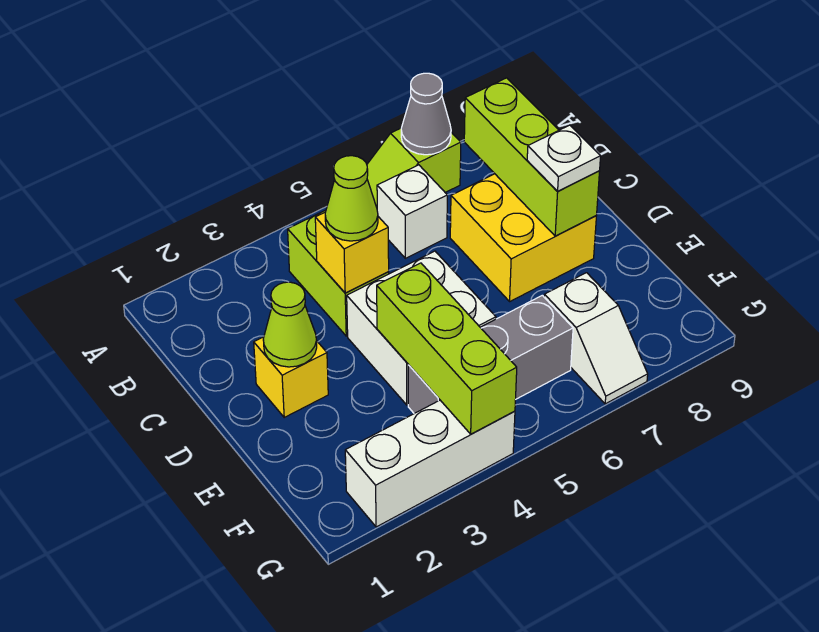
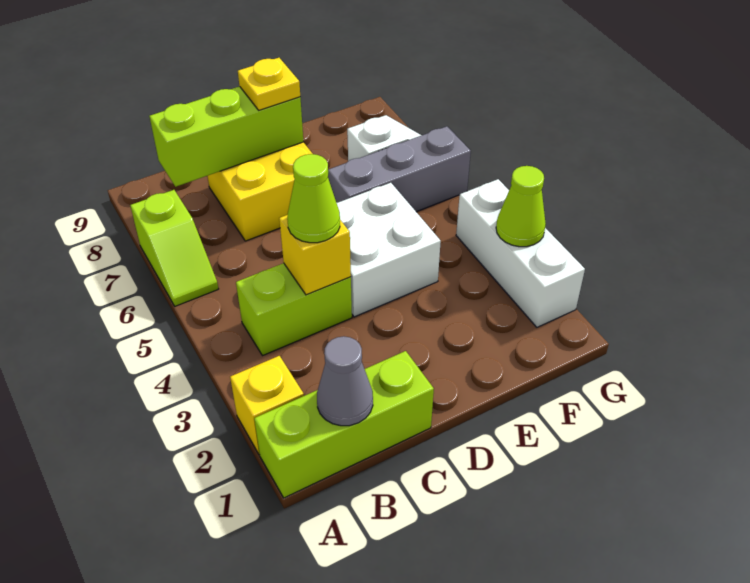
grey 1x1 cone [401,73,451,155] -> grey 1x1 cone moved to [317,336,373,426]
white 1x1 brick [377,165,447,258] -> none
yellow 1x1 brick [254,337,328,417] -> yellow 1x1 brick moved to [230,356,304,455]
lime 1x1 cone [263,282,317,367] -> lime 1x1 cone moved to [496,166,546,247]
white 1x1 plate [527,125,601,191] -> yellow 1x1 plate [238,58,300,110]
lime 1x3 brick [377,263,517,434] -> lime 1x3 brick moved to [254,351,434,498]
grey 1x3 brick [408,295,573,413] -> grey 1x3 brick turned to [328,126,471,212]

